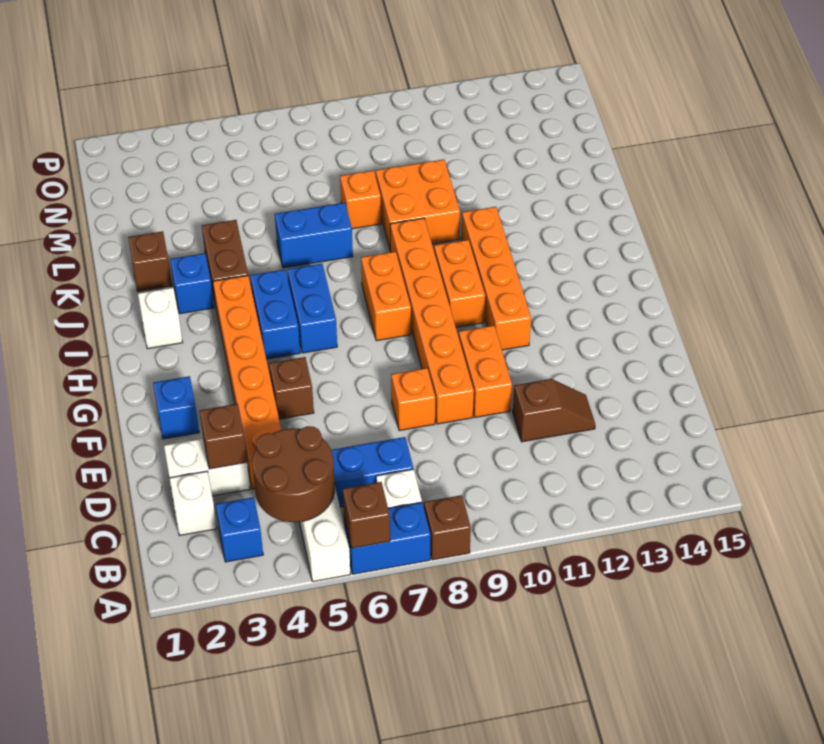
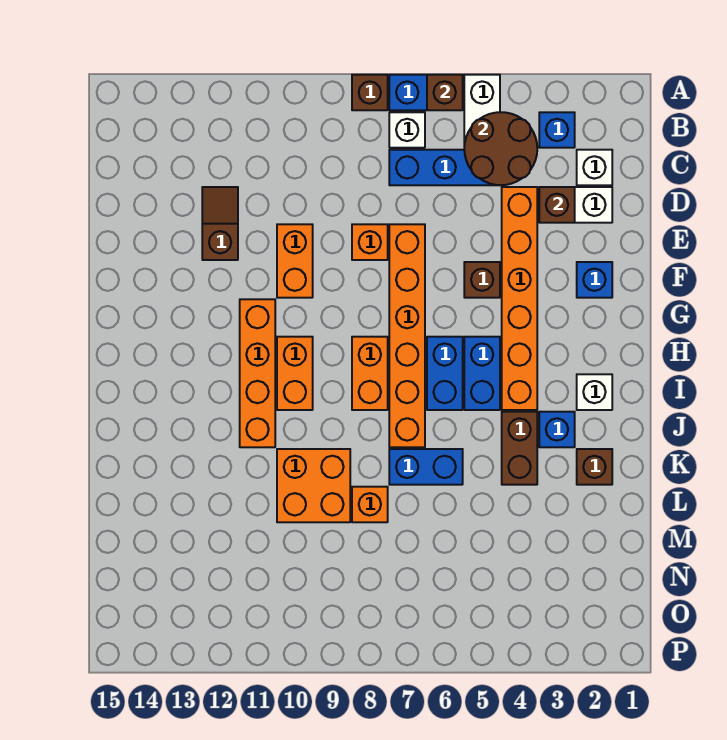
brown 1x2 slope [513,379,595,442] -> brown 1x2 slope turned to [202,187,238,260]
orange 1x6 brick [390,218,474,424] -> orange 1x6 brick moved to [389,224,425,447]

